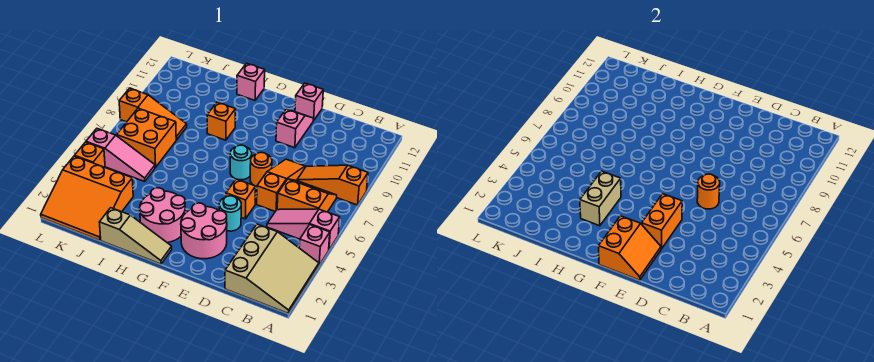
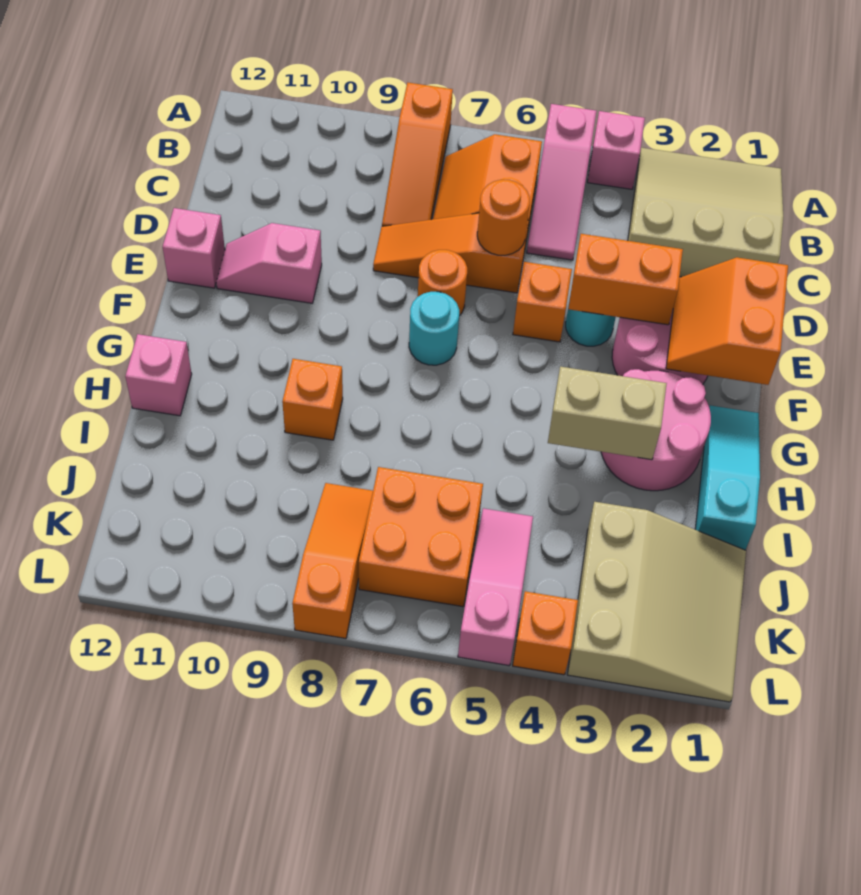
orange 2x2 slope [598,216,661,280] -> orange 2x2 slope turned to [666,257,788,385]
tan 1x3 slope [99,208,172,264] -> cyan 1x3 slope [695,405,760,550]
orange 3x3 slope [41,156,133,240] -> tan 3x3 slope [567,502,746,702]

